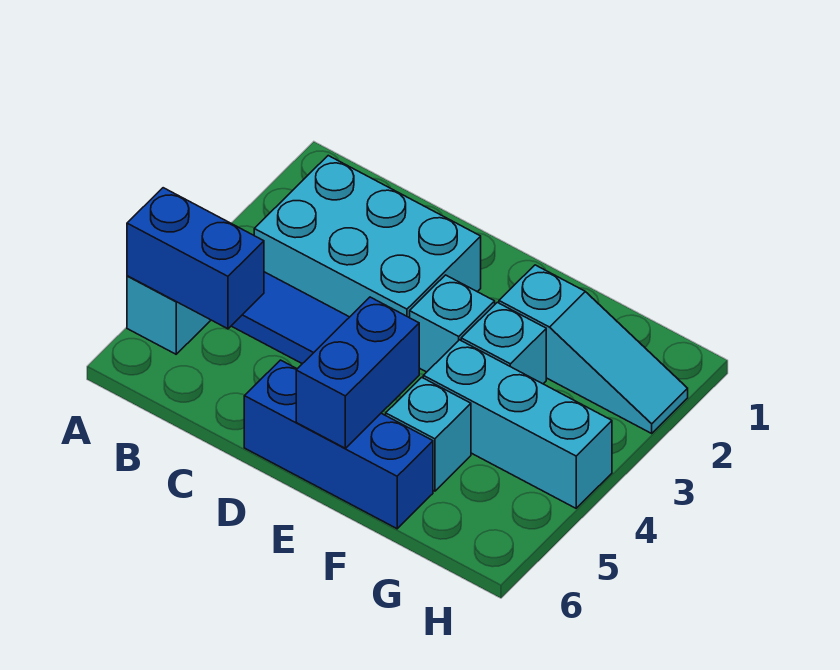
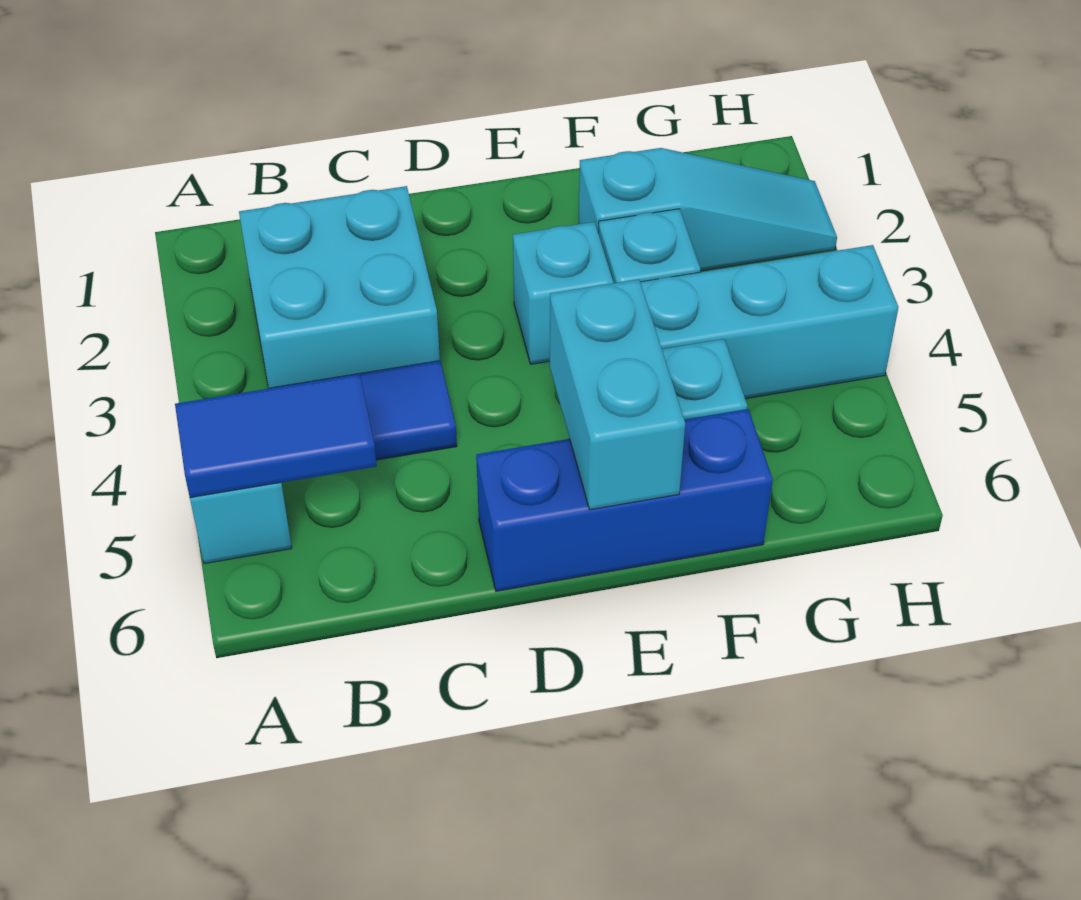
blue 1x2 brick [127,188,264,329] -> blue 1x2 tile [175,374,377,498]
cyan 2x3 brick [254,156,481,318] -> cyan 2x2 brick [239,186,440,388]
blue 1x2 brick [296,297,419,448] -> cyan 1x2 brick [550,279,685,510]

